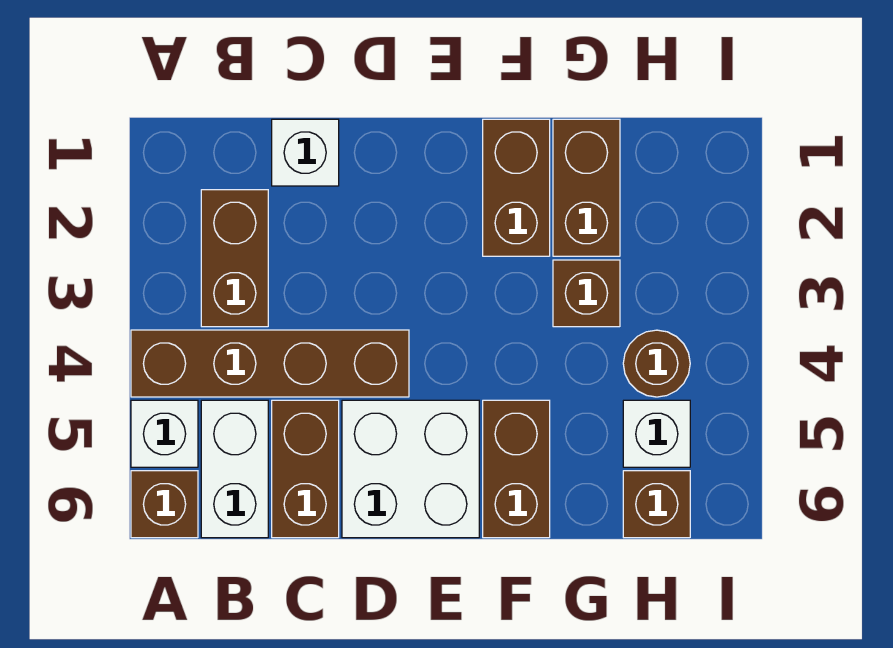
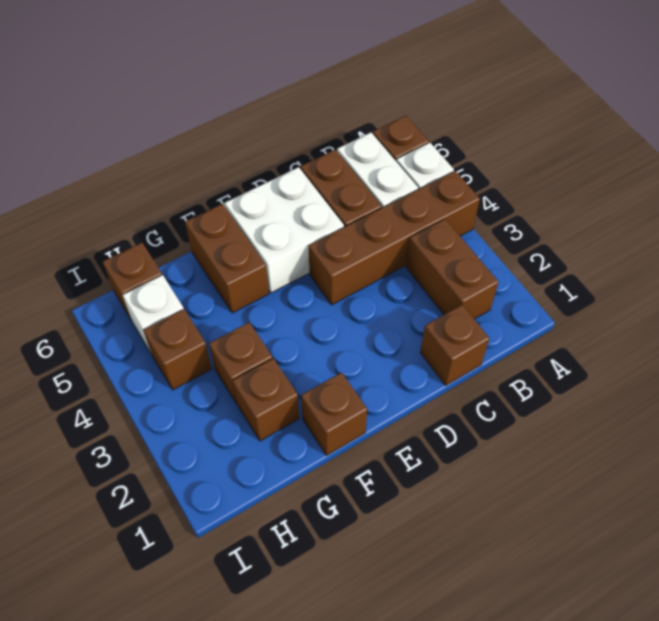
white 1x1 brick [272,119,339,186] -> brown 1x1 brick [420,305,489,385]
brown 1x2 brick [483,119,550,256] -> brown 1x1 brick [301,373,367,455]
brown 1x2 brick [553,119,620,256] -> brown 1x1 brick [233,358,299,441]
brown 1x1 round brick [623,330,690,397] -> brown 1x1 brick [143,309,212,390]

